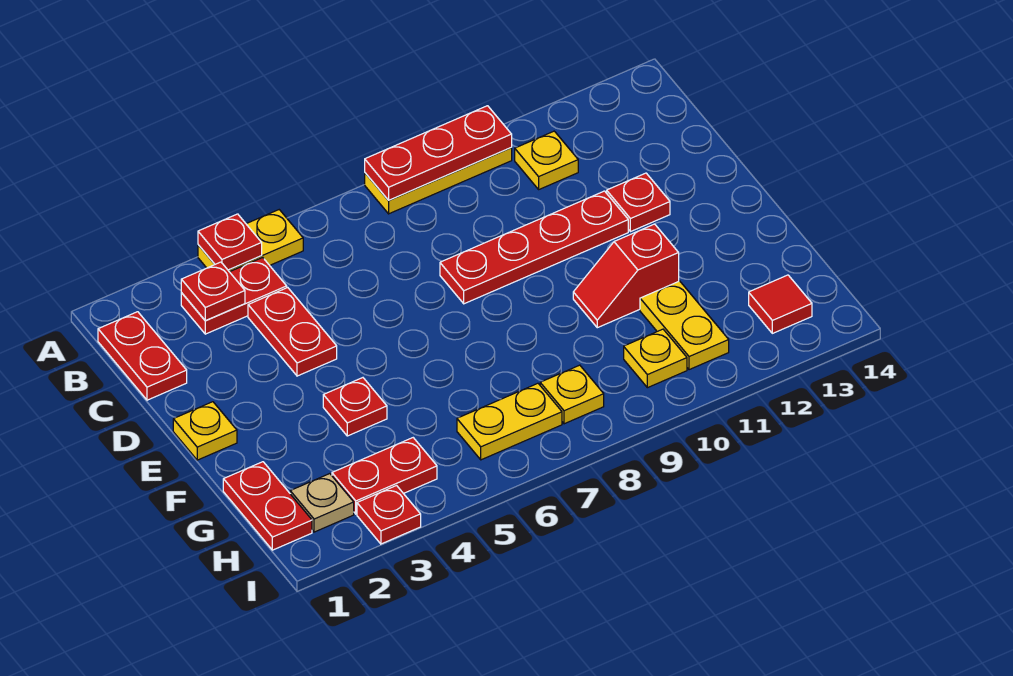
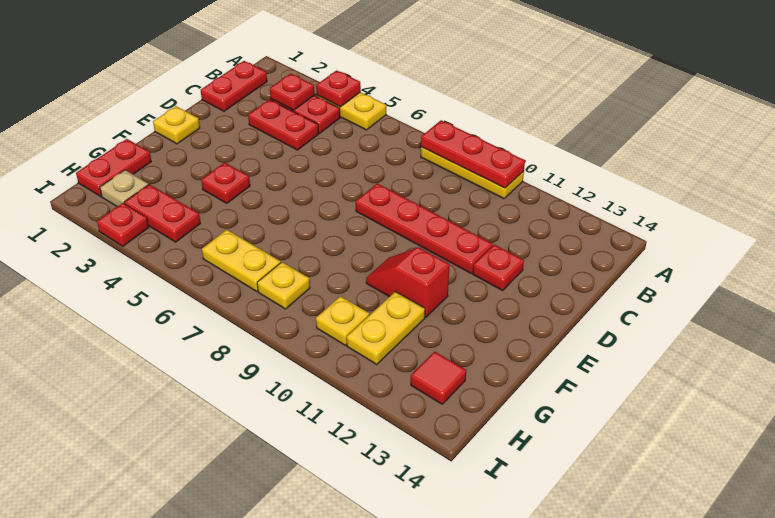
yellow 1x1 plate [515,131,578,189] -> none
red 1x2 plate [248,288,337,376] -> red 1x2 plate turned to [248,100,319,150]

